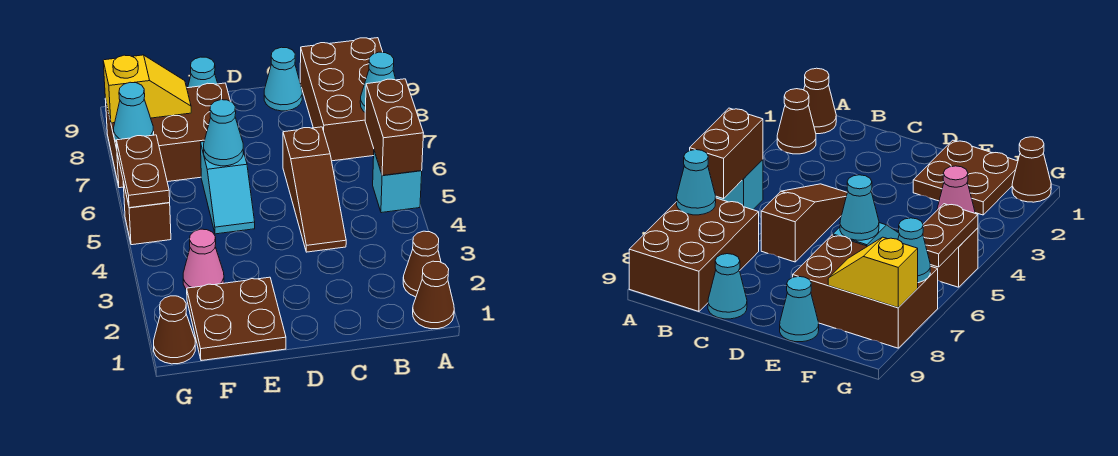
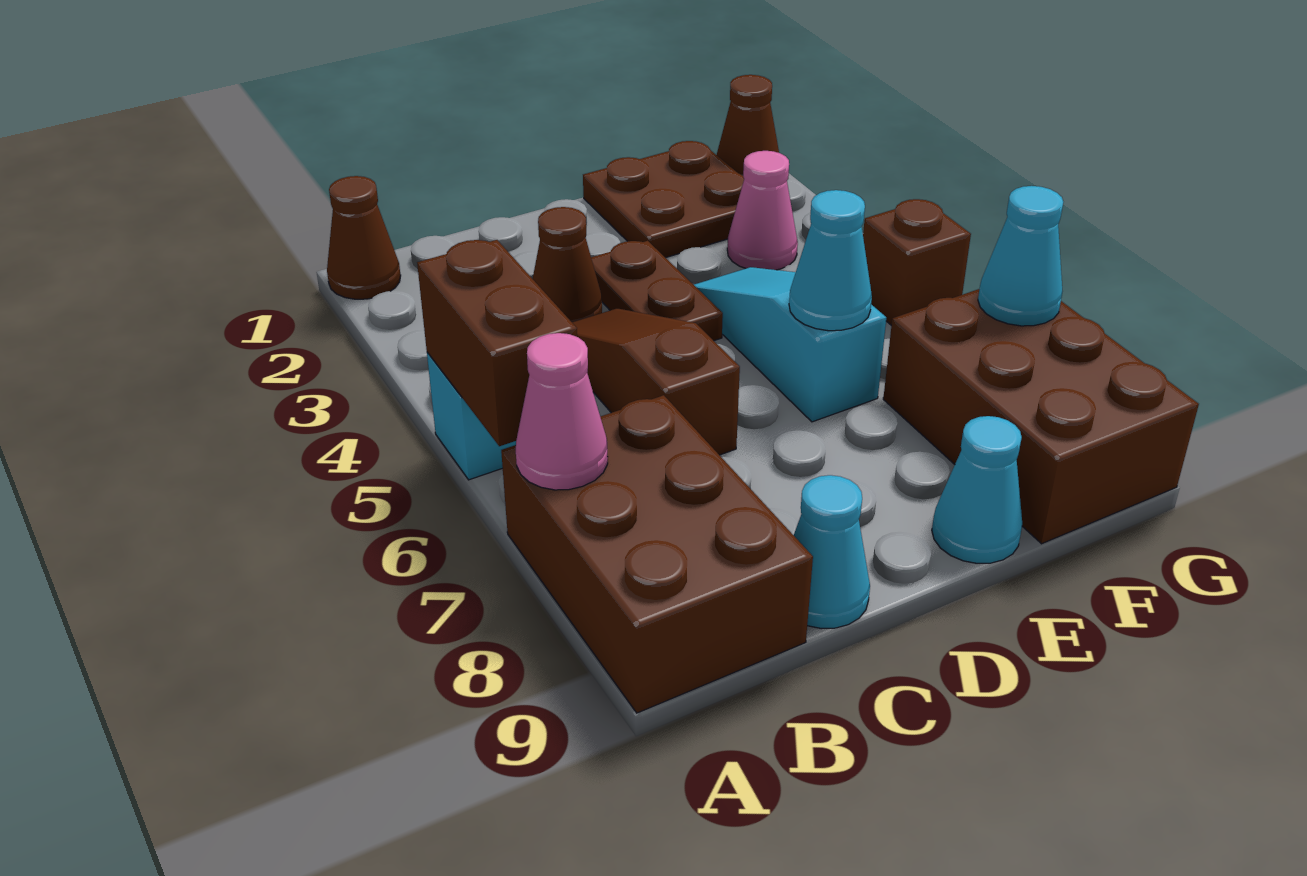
brown 1x1 cone [403,231,441,297] -> brown 1x1 cone moved to [533,207,602,322]
cyan 1x1 cone [360,52,396,112] -> pink 1x1 cone [516,333,608,490]
cyan 1x2 slope [201,142,255,234] -> cyan 1x3 slope [694,267,886,422]
brown 2x3 brick [105,83,230,188] -> brown 2x3 brick turned to [883,289,1199,544]
yellow 1x2 slope [103,55,191,123] -> none
brown 1x2 plate [117,135,170,208] -> brown 1x2 plate moved to [591,241,723,341]

